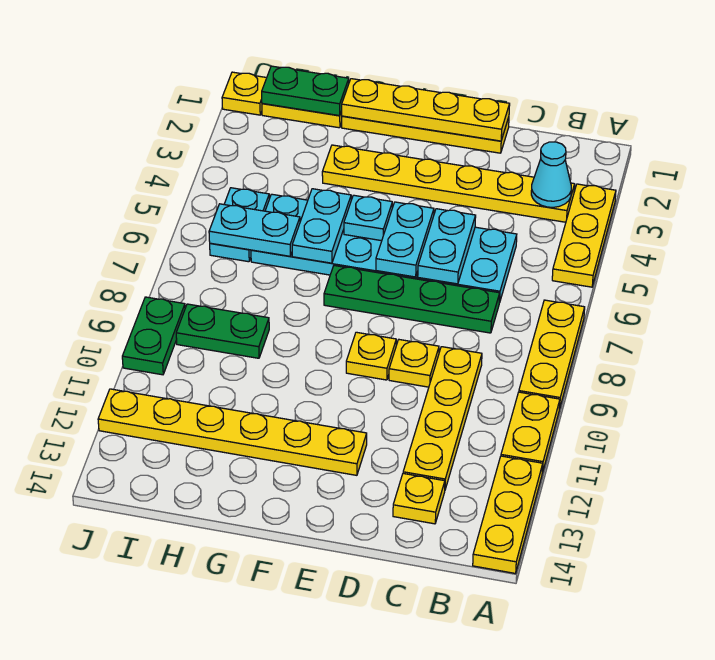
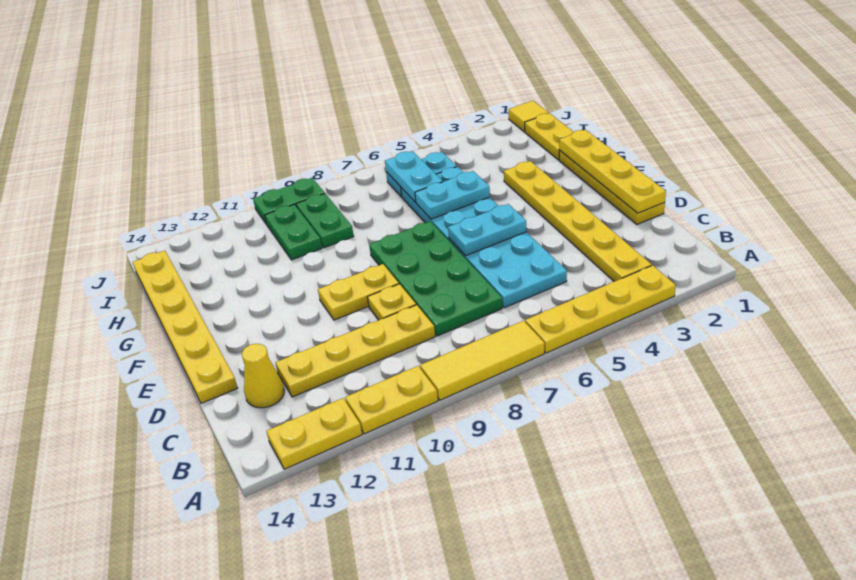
yellow 1x3 plate [552,184,616,287] -> yellow 1x4 plate [525,265,676,353]
yellow 1x3 plate [519,300,585,409] -> yellow 1x3 tile [420,321,544,400]
yellow 1x3 plate [473,456,543,573] -> yellow 1x2 plate [266,398,362,469]
cyan 1x1 cone [531,142,571,207] -> none
green 1x4 plate [324,266,500,333] -> green 2x4 plate [369,221,502,336]
yellow 1x1 plate [393,473,445,524] -> yellow 1x1 cone [242,344,284,408]
cyan 1x2 plate [418,209,476,284] -> none
yellow 1x1 plate [346,332,396,380] -> yellow 1x2 plate [318,264,399,320]
yellow 1x6 plate [98,389,367,475] -> yellow 1x6 plate moved to [133,251,237,403]
cyan 1x1 plate [344,195,392,241] -> none
green 1x2 plate [262,66,349,116] -> green 1x2 plate moved to [265,204,322,260]
yellow 1x1 plate [222,72,266,115] -> yellow 1x1 tile [509,101,549,132]

